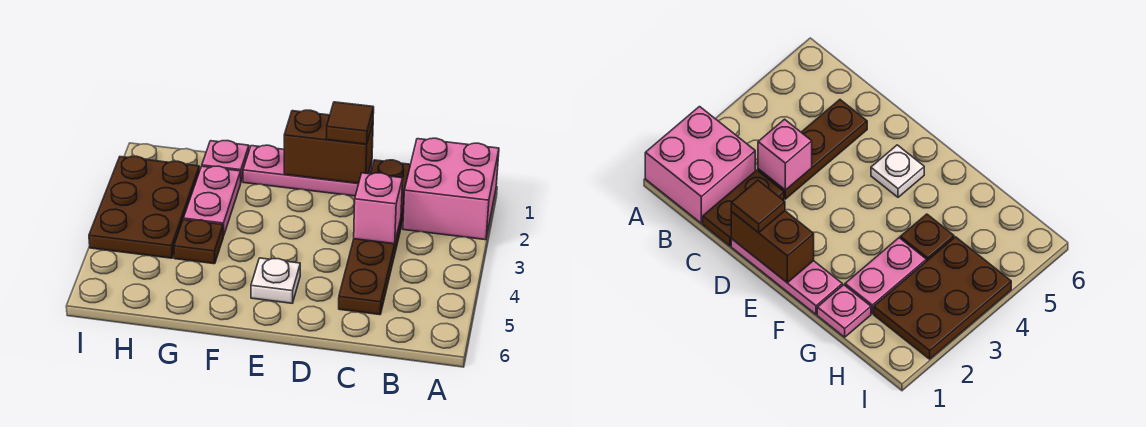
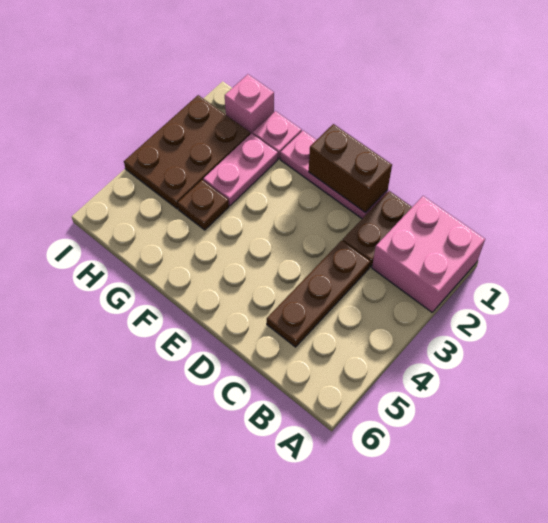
pink 1x1 brick [354,173,403,244] -> pink 1x1 brick moved to [225,74,274,134]
brown 1x1 tile [326,102,374,144] -> none
white 1x1 plate [251,258,300,303] -> none

